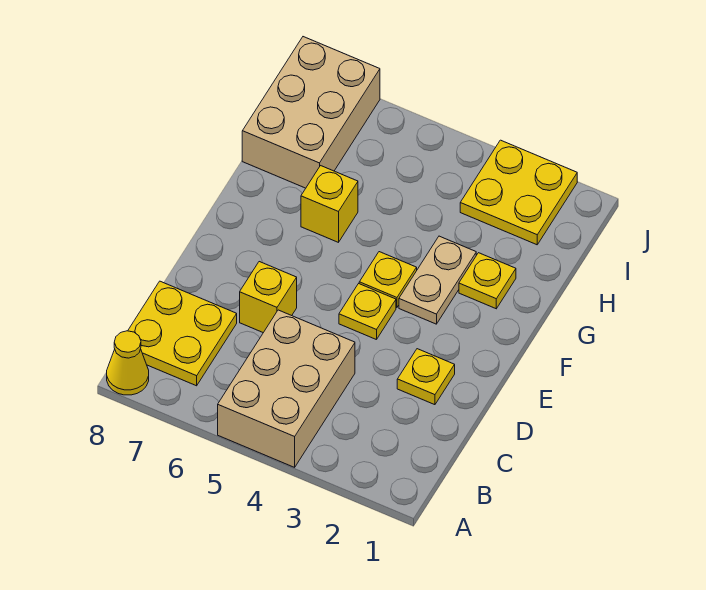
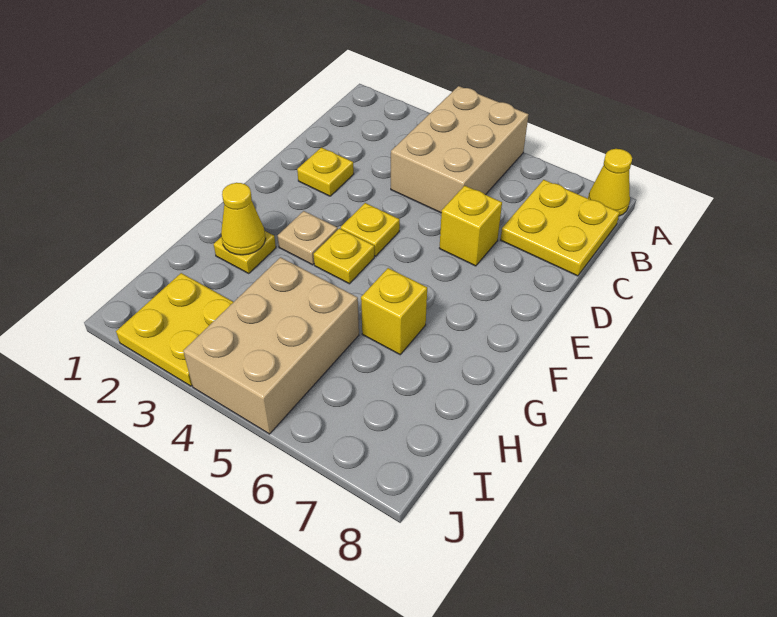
tan 1x2 plate [399,236,476,324] -> tan 1x1 plate [278,211,338,265]
none -> yellow 1x1 cone [221,183,266,255]
tan 2x3 brick [242,37,380,188] -> tan 2x3 brick moved to [183,257,359,434]

